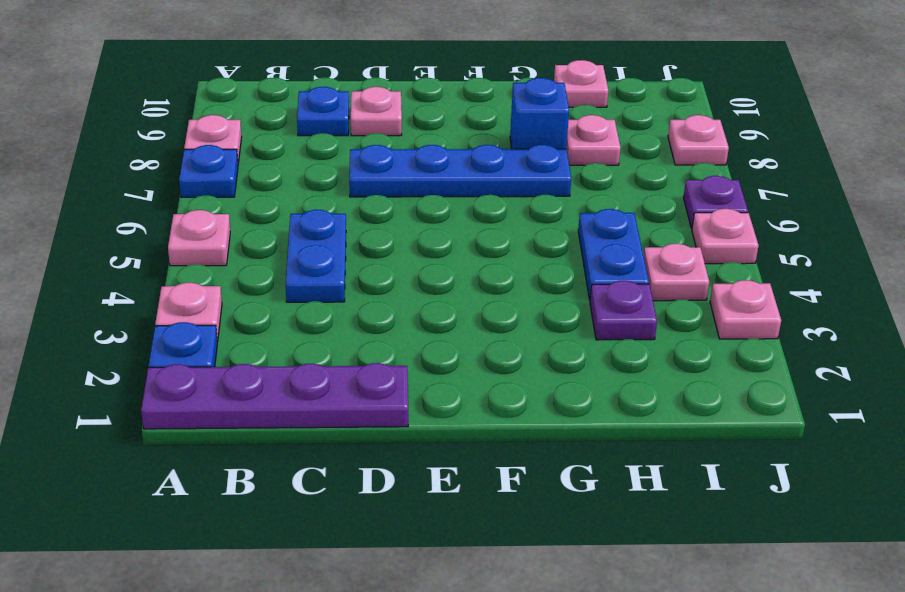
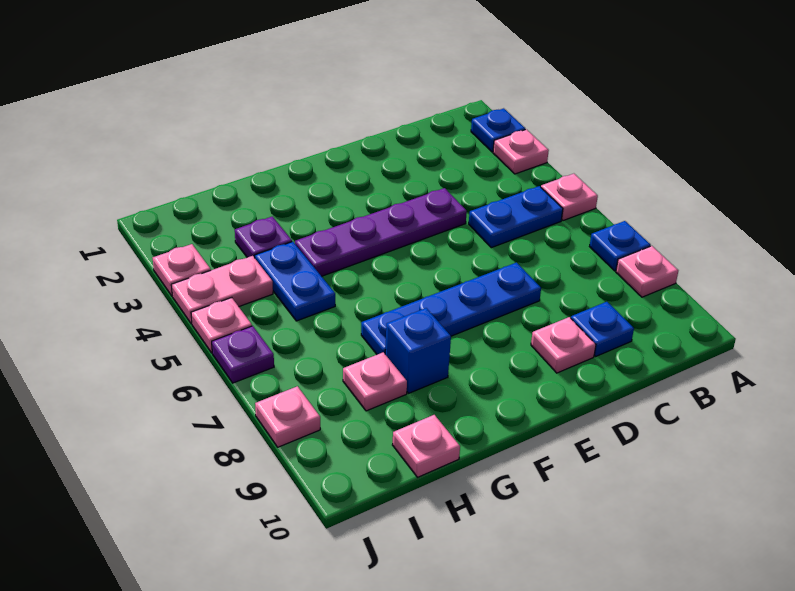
purple 1x4 plate [141,363,408,429] -> purple 1x4 plate moved to [295,188,467,276]
blue 1x2 plate [286,210,346,302] -> blue 1x2 plate turned to [469,186,563,248]
pink 1x1 plate [644,244,709,301] -> pink 1x2 plate [171,256,273,324]

